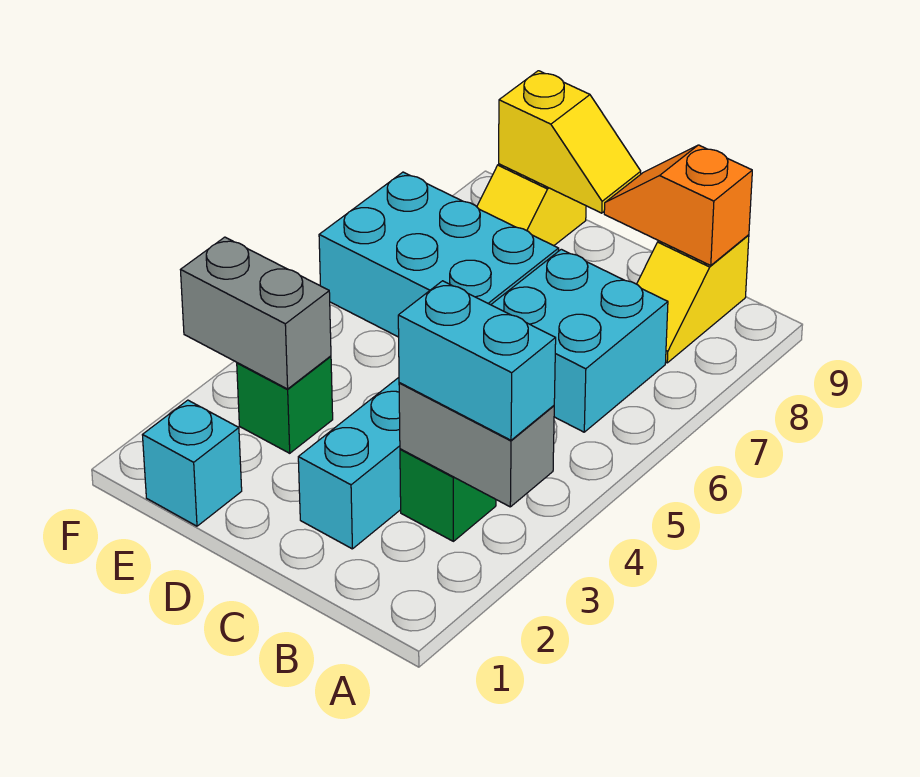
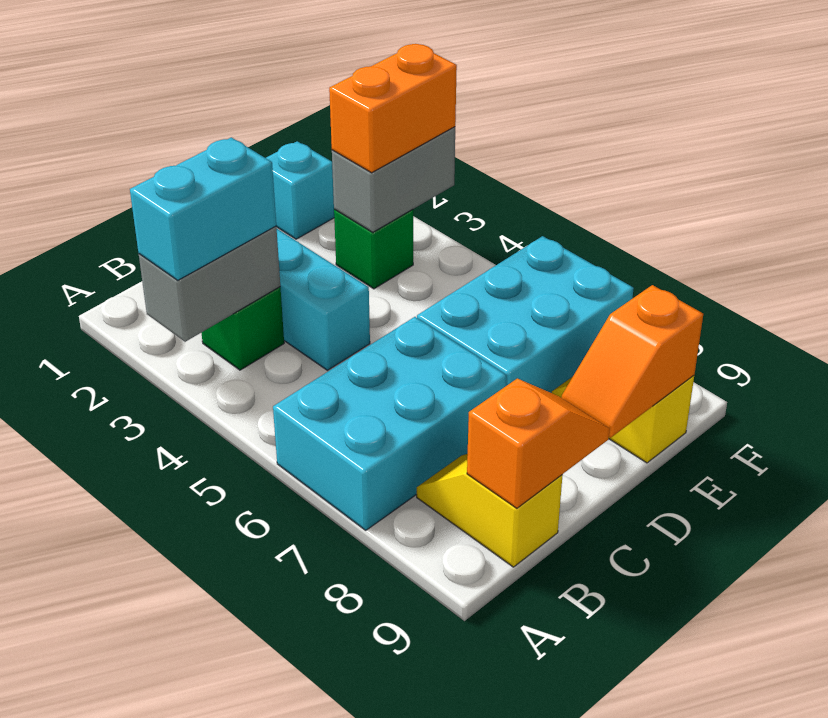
cyan 2x2 brick [491,249,668,432] -> cyan 2x3 brick [273,317,506,530]
yellow 1x2 slope [499,71,641,213] -> orange 1x2 slope [562,285,703,438]
none -> orange 1x2 brick [329,44,457,173]

